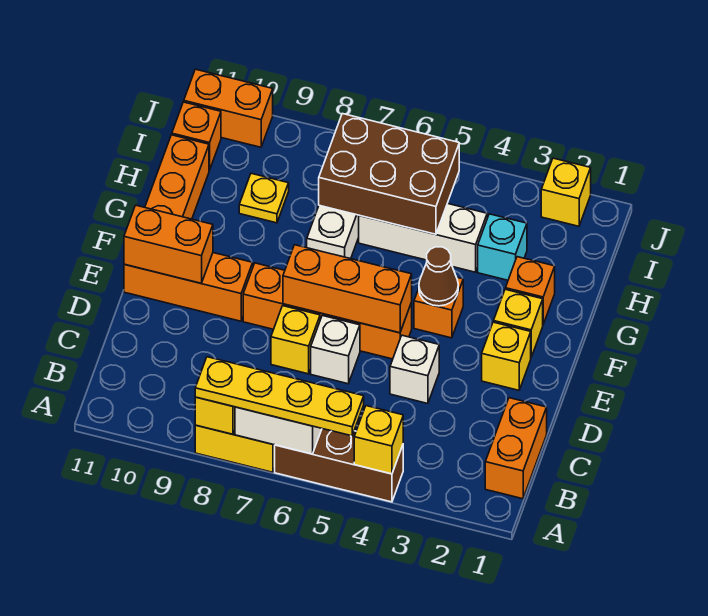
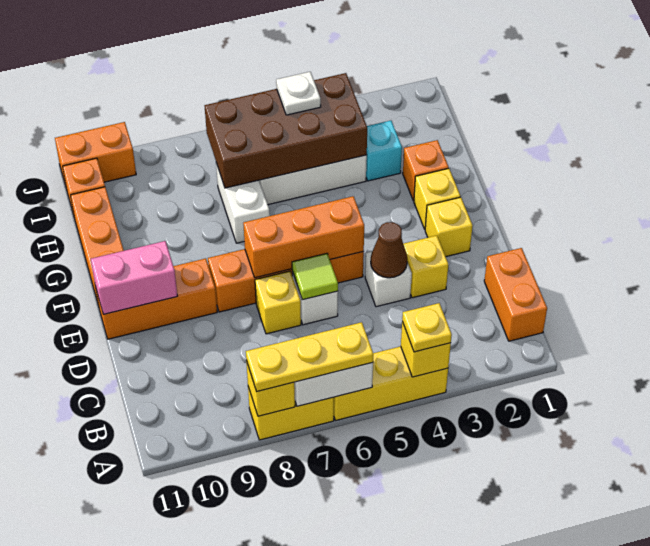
brown 1x3 brick [275,429,403,502] -> yellow 1x3 brick [334,346,448,420]
yellow 1x4 plate [195,357,364,436] -> yellow 1x3 plate [246,322,373,391]
none -> lime 1x1 tile [292,253,338,300]
orange 1x2 brick [124,205,213,283] -> pink 1x2 brick [91,241,177,314]
orange 1x1 brick [414,278,463,338] -> none
brown 1x1 cone [419,247,458,306] -> brown 1x1 cone moved to [371,222,407,278]
brown 2x3 brick [319,114,459,234] -> brown 2x4 brick [205,73,367,188]
yellow 1x1 plate [239,174,289,223] -> yellow 1x1 plate moved to [402,303,452,352]
none -> white 1x1 plate [276,72,321,115]
yellow 1x1 brick [541,158,591,226] -> yellow 1x1 brick moved to [404,236,448,298]

